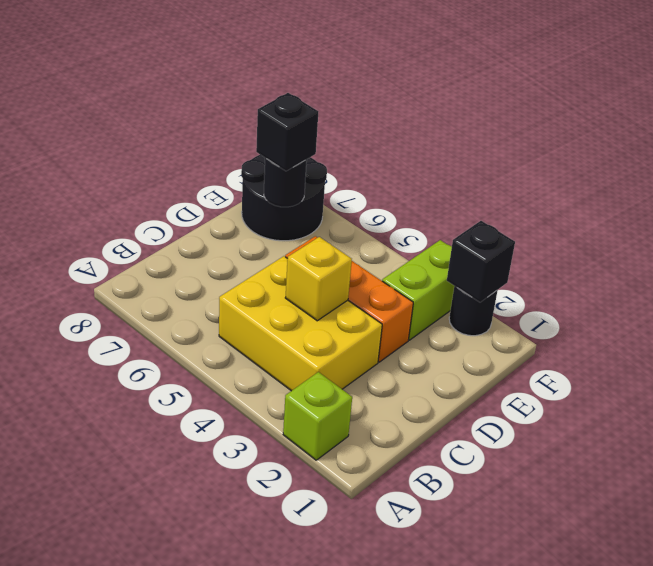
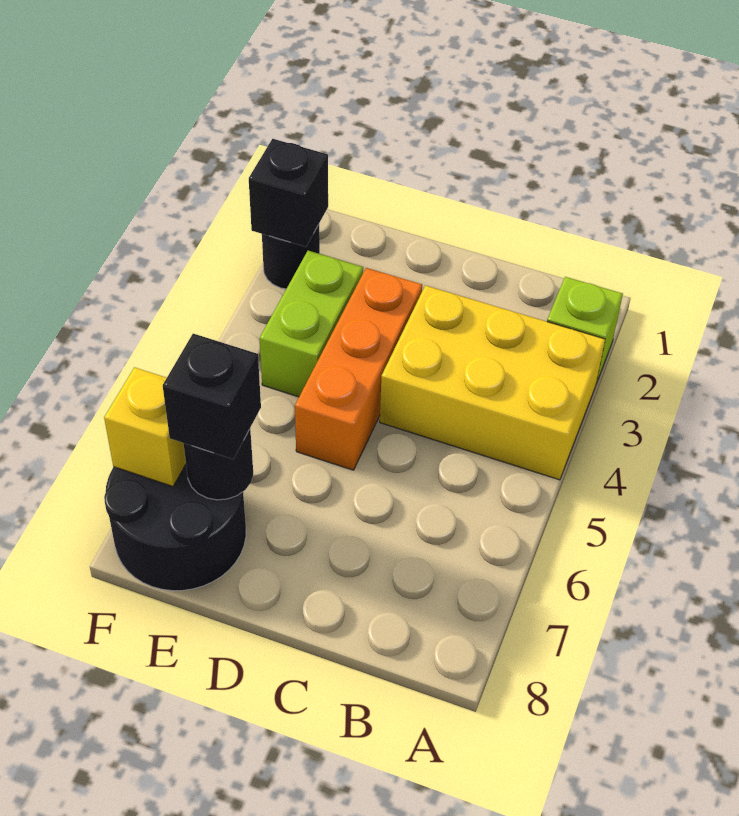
yellow 2x3 brick [219,256,382,391] -> yellow 2x3 brick turned to [380,285,605,480]
yellow 1x1 brick [285,237,352,321] -> yellow 1x1 brick moved to [104,367,186,486]
lime 1x2 brick [382,240,454,340] -> lime 1x2 brick turned to [260,251,363,397]

